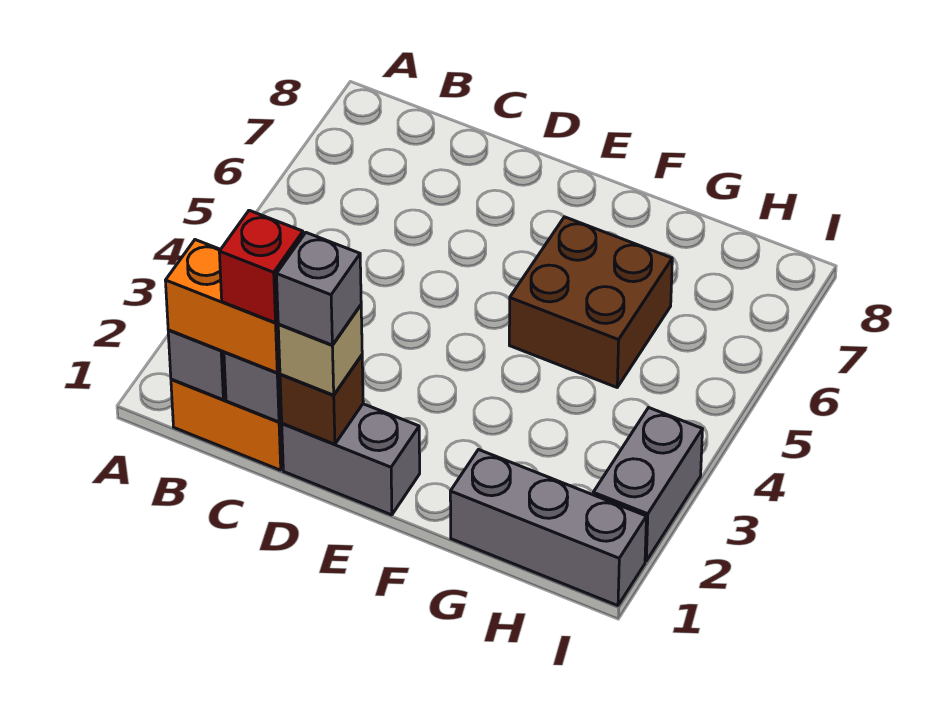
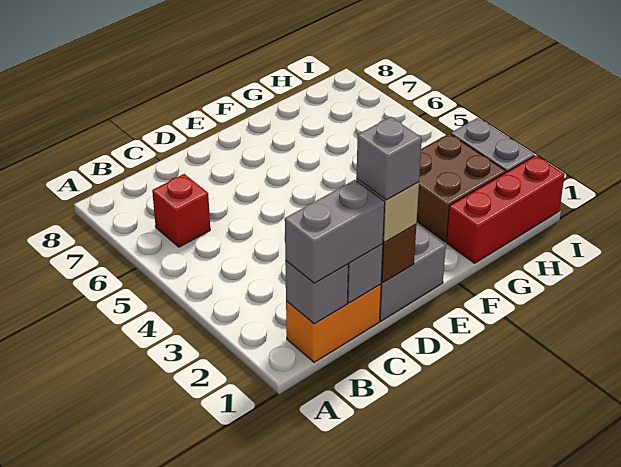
orange 1x2 brick [165,240,280,373] -> grey 1x2 brick [285,180,385,283]
red 1x1 brick [219,210,303,323] -> red 1x1 brick moved to [152,174,210,247]
brown 2x2 brick [509,217,672,387] -> brown 2x2 brick moved to [417,133,506,242]
grey 1x3 brick [450,450,646,606] -> red 1x3 brick [447,155,565,263]

